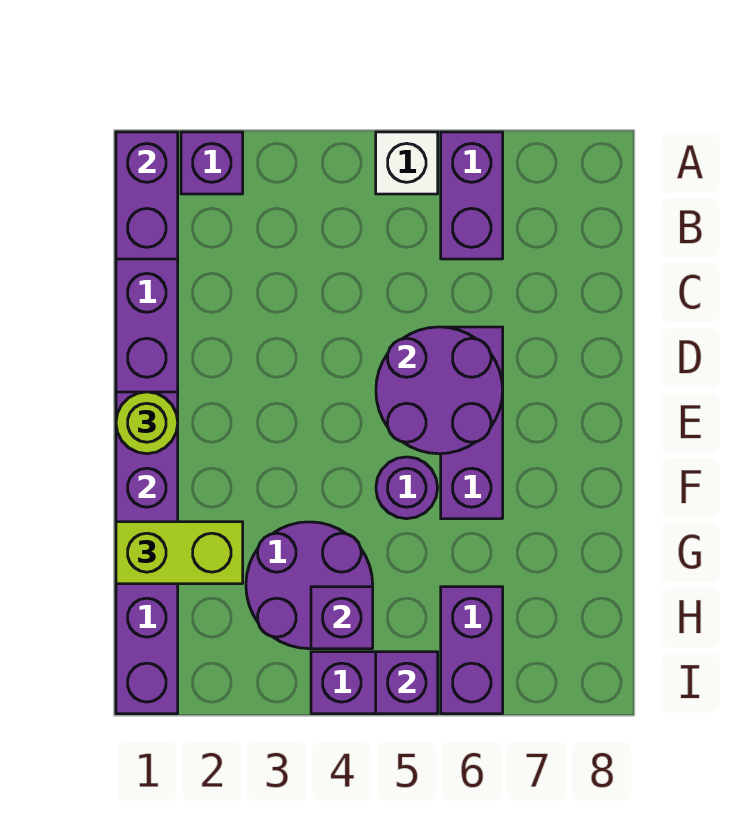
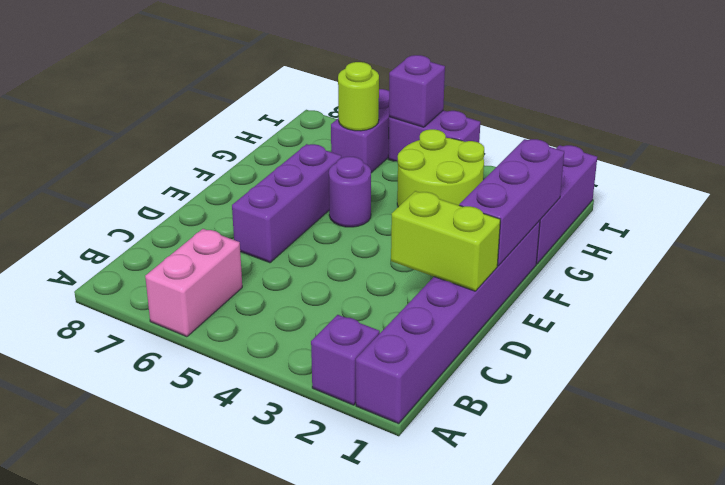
purple 1x2 brick [116,132,178,259] -> none
white 1x1 brick [376,132,438,194] -> none
purple 1x2 brick [441,132,503,259] -> pink 1x2 brick [145,229,242,337]
purple 2x2 round brick [376,327,503,454] -> none
lime 1x1 round brick [116,392,178,454] -> lime 1x1 round brick moved to [338,62,379,131]
lime 1x2 brick [116,522,243,584] -> lime 1x2 brick moved to [391,191,500,291]
purple 2x2 round brick [246,522,373,649] -> lime 2x2 round brick [397,129,484,207]
purple 1x1 brick [311,587,373,649] -> none

